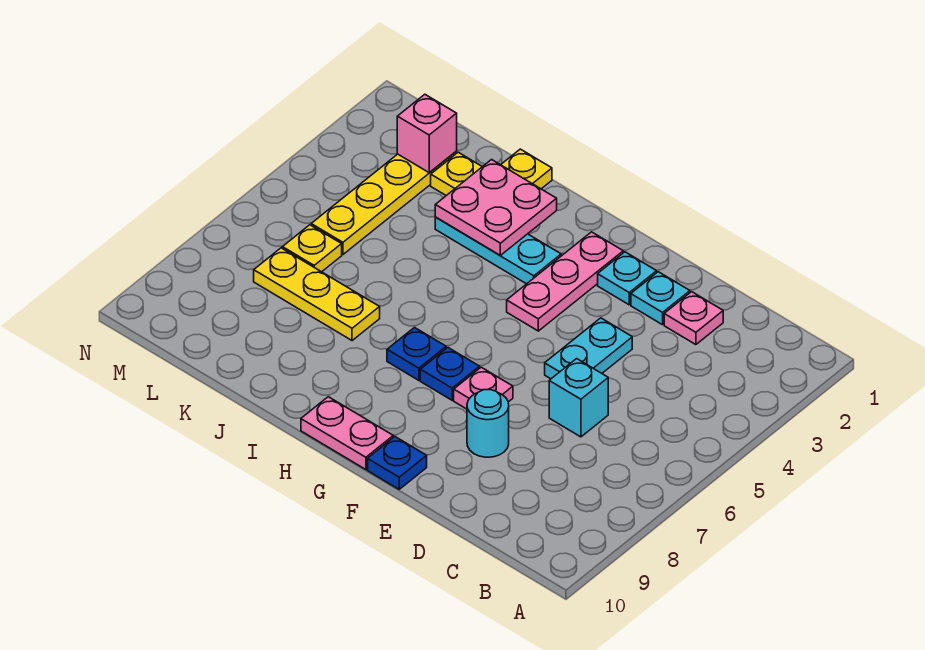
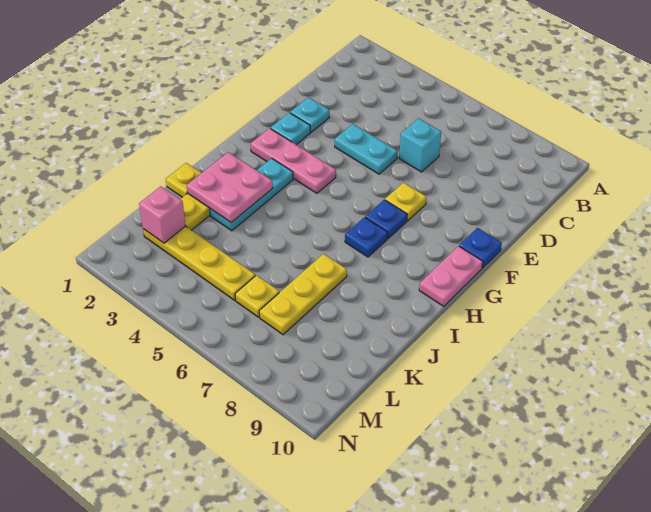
pink 1x1 plate [664,292,723,345] -> none
cyan 1x1 round brick [467,390,509,457] -> none
pink 1x1 plate [454,367,513,409] -> yellow 1x1 plate [385,183,426,221]

